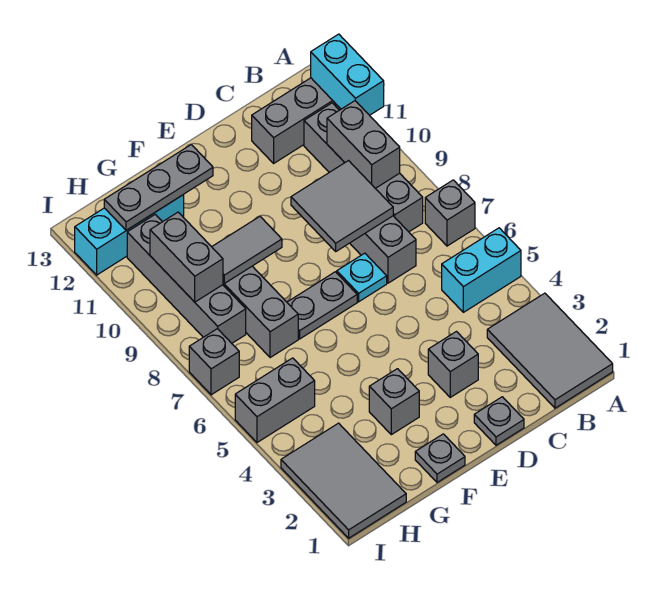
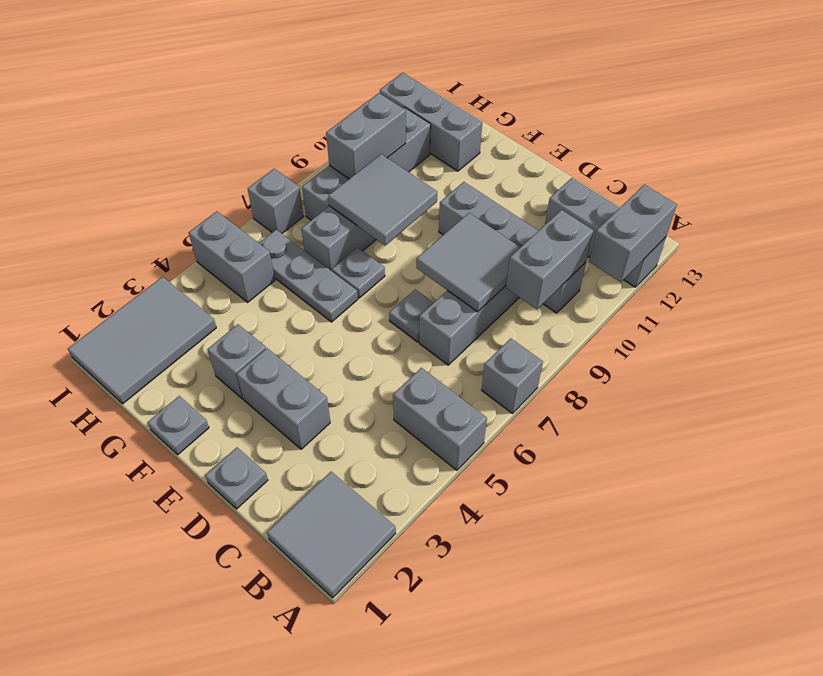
grey 2x3 tile [487,293,613,408] -> grey 2x2 tile [267,472,396,598]
cyan 1x2 brick [442,228,521,312] -> grey 1x2 brick [393,368,487,470]
cyan 1x2 brick [311,34,384,115] -> grey 1x2 brick [589,185,677,282]
grey 1x4 brick [304,103,423,232] -> grey 1x4 brick turned to [439,182,586,313]
grey 1x1 brick [428,332,478,397] -> grey 1x2 brick [237,348,330,449]
cyan 1x1 plate [337,253,387,302] -> grey 1x1 plate [389,290,433,342]
grey 1x2 plate [287,272,357,339] -> grey 1x1 plate [332,248,385,298]
grey 1x2 tile [212,217,282,284] -> grey 2x2 tile [328,154,437,245]
grey 1x3 plate [104,145,213,230] -> grey 1x3 plate moved to [259,230,358,322]
cyan 1x3 brick [75,195,184,275] -> grey 1x3 brick [380,73,482,171]

